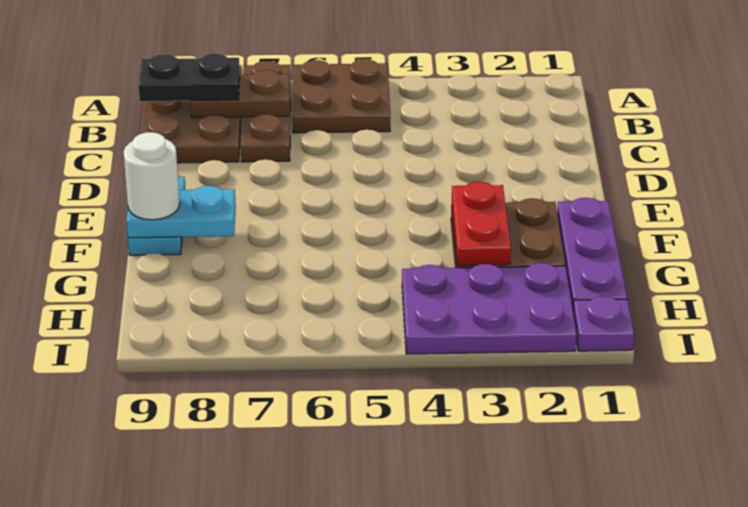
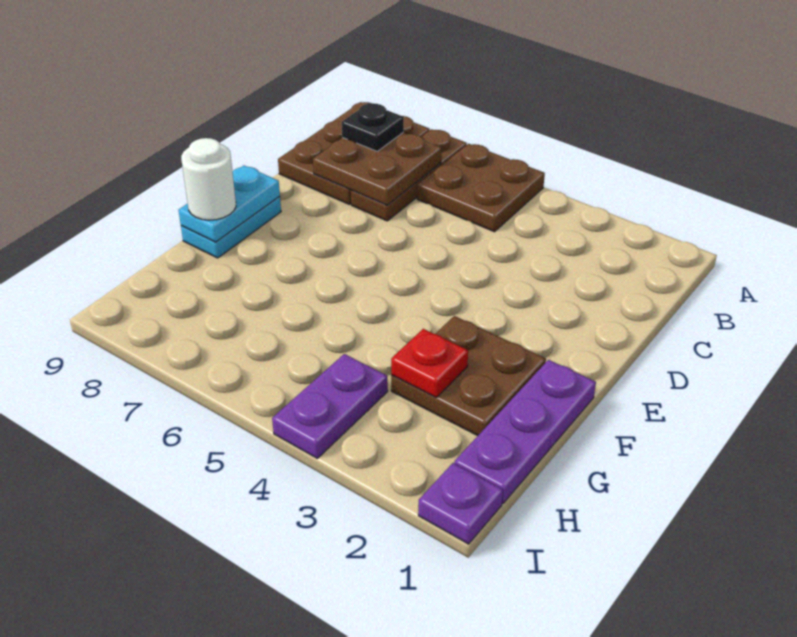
brown 1x2 plate [190,70,290,118] -> brown 2x2 plate [313,132,442,205]
black 1x2 plate [138,54,240,101] -> black 1x1 plate [342,103,404,151]
red 1x2 plate [452,182,511,266] -> red 1x1 plate [391,329,468,397]
cyan 1x2 plate [126,186,236,238] -> cyan 1x2 plate turned to [179,166,280,242]
purple 2x3 plate [402,263,577,354] -> purple 1x2 plate [272,354,388,458]

